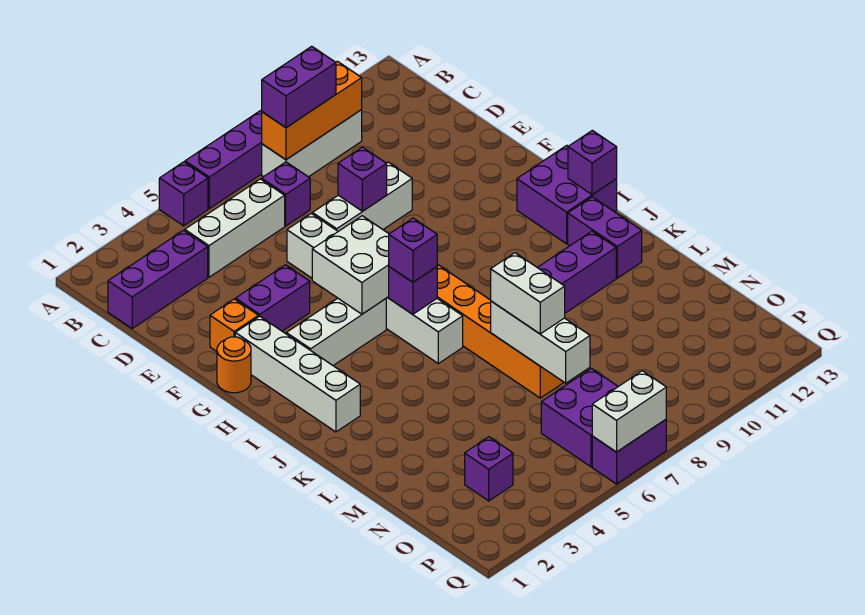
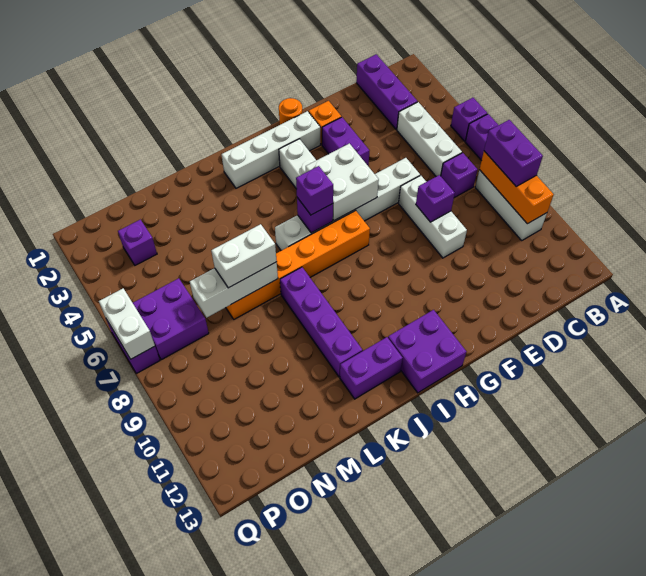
purple 1x1 brick [568,130,617,195] -> none

